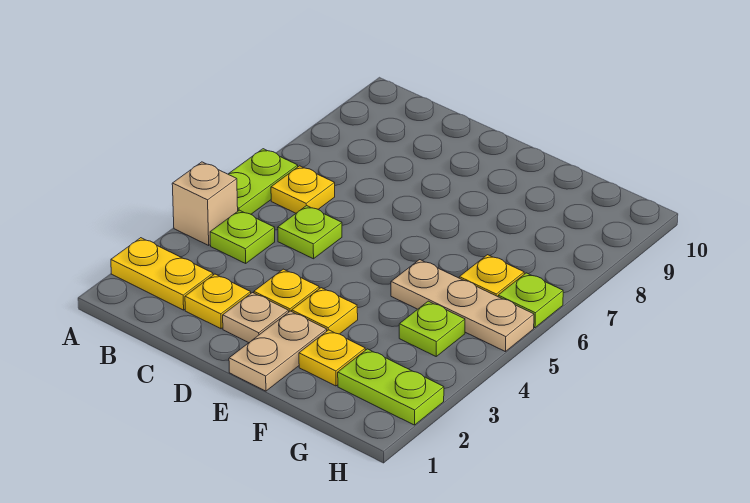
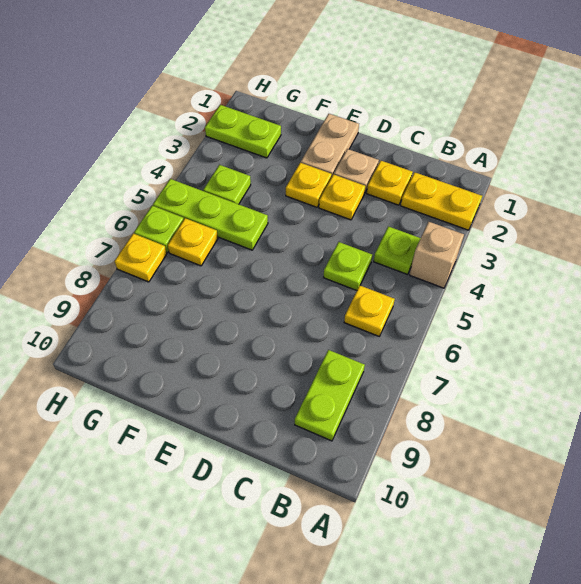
lime 1x2 plate [228,149,298,214] -> lime 1x2 plate moved to [295,350,365,441]
yellow 1x1 plate [299,330,365,386] -> yellow 1x1 plate moved to [115,234,167,282]
tan 1x3 plate [391,260,534,352] -> lime 1x3 plate [153,179,268,250]

